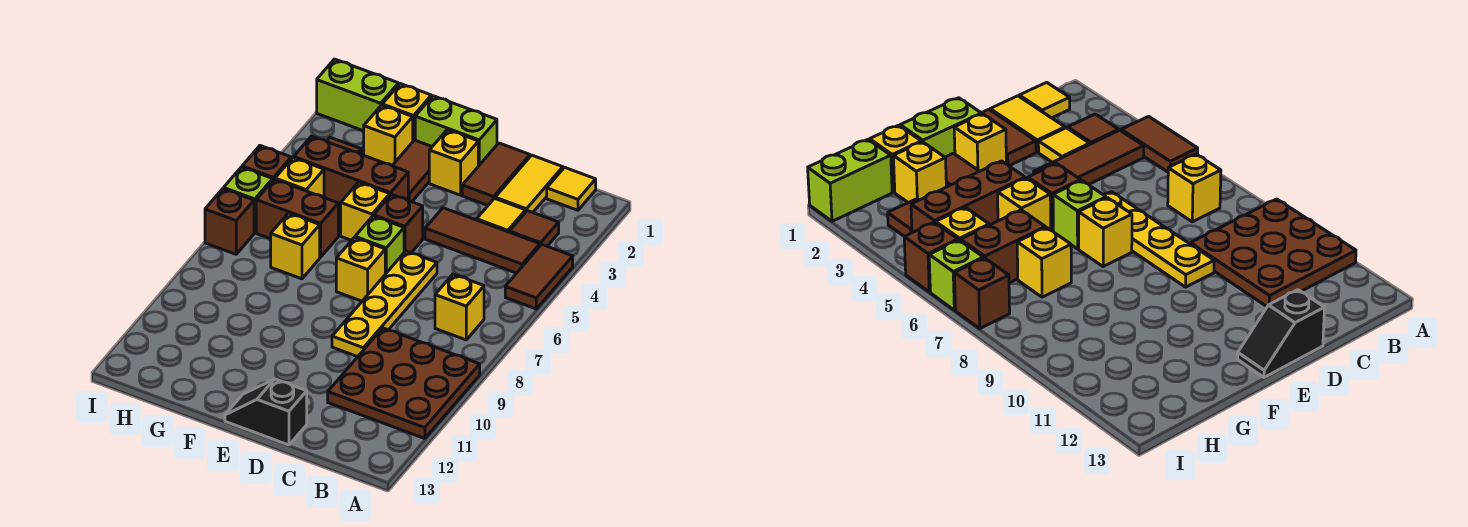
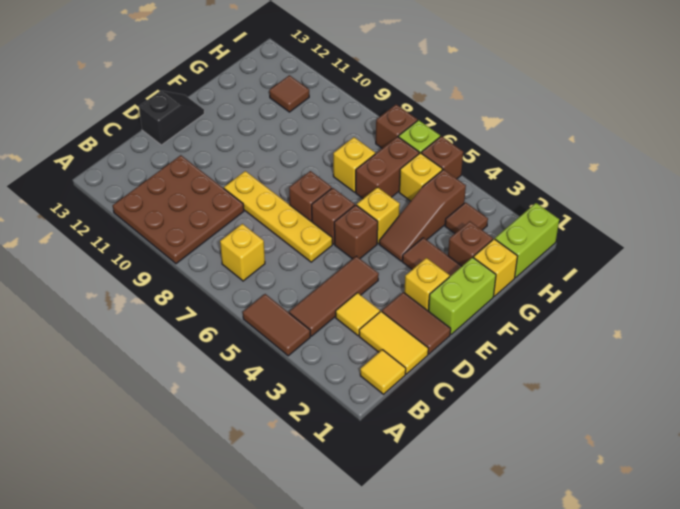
brown 1x1 tile [510,211,559,246] -> brown 1x1 tile moved to [269,75,309,112]
lime 1x1 brick [355,216,404,274] -> brown 1x1 brick [312,188,355,244]
yellow 1x1 brick [336,238,385,301] -> brown 1x1 brick [289,171,332,222]
brown 1x3 brick [294,136,408,208] -> brown 1x3 slope [379,169,466,261]
yellow 1x1 brick [364,105,413,165] -> brown 1x1 brick [448,221,493,266]

